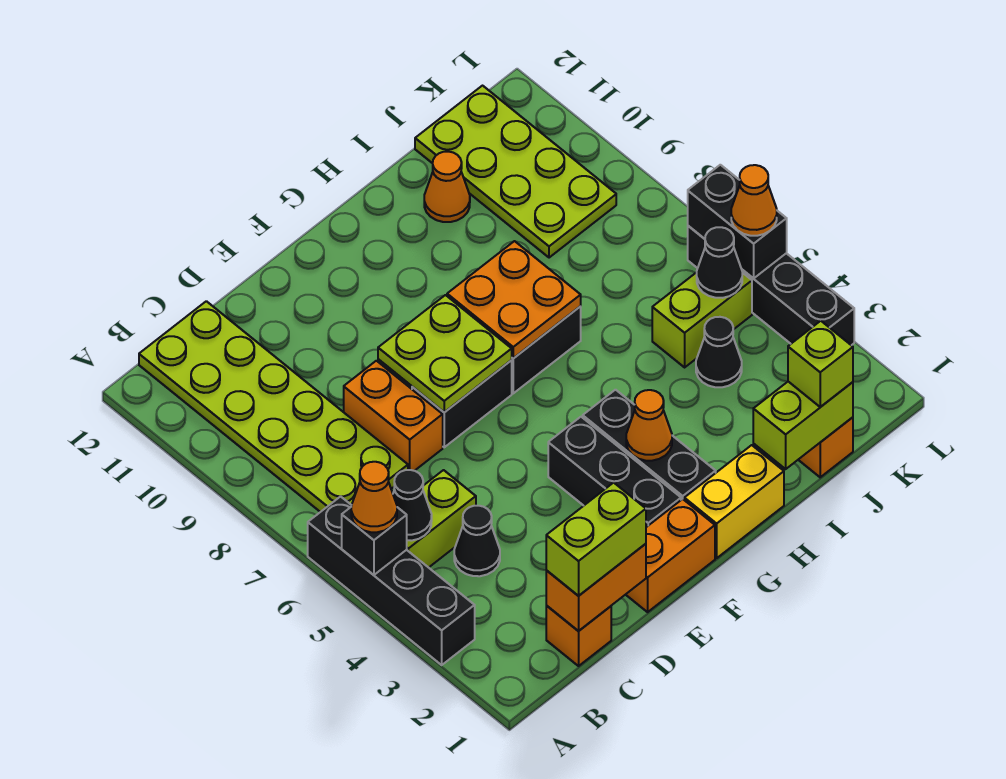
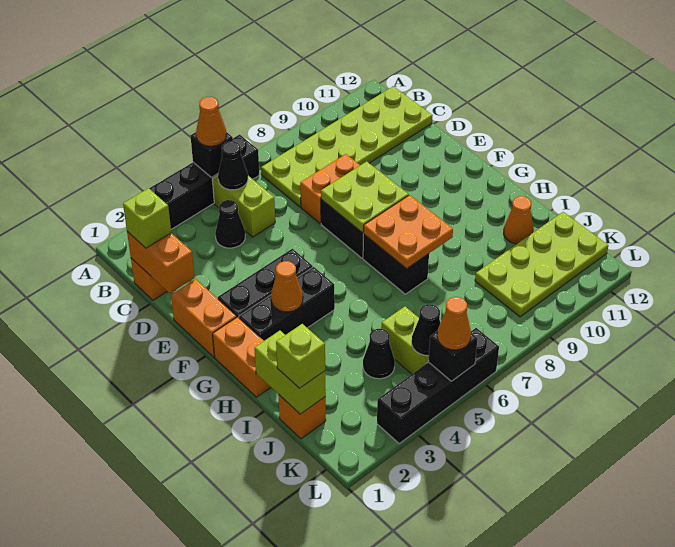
lime 1x2 brick [546,483,646,596] -> lime 1x1 brick [123,188,171,248]
yellow 1x2 brick [684,445,784,558] -> orange 1x2 brick [213,317,271,397]
black 1x2 brick [688,165,787,279] -> black 1x1 brick [428,331,478,381]

